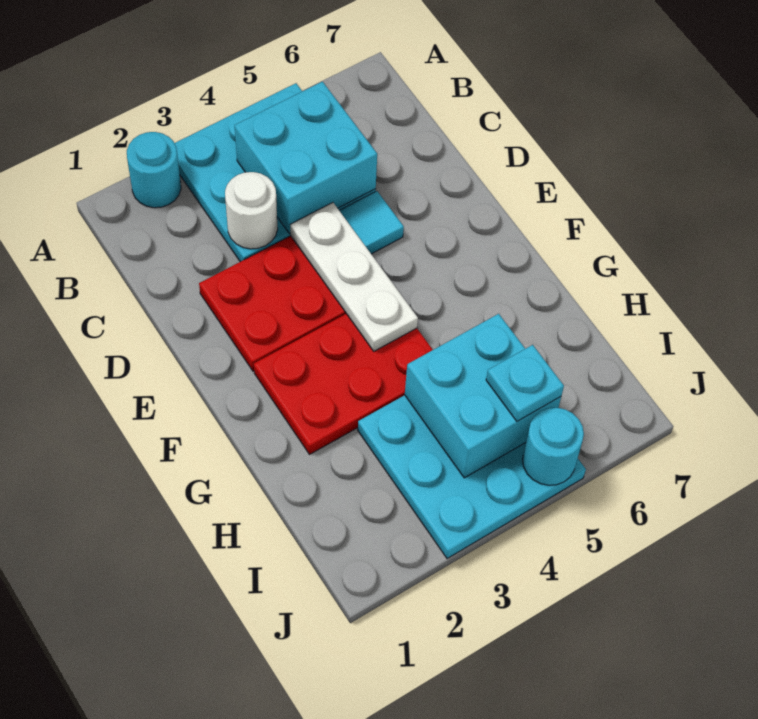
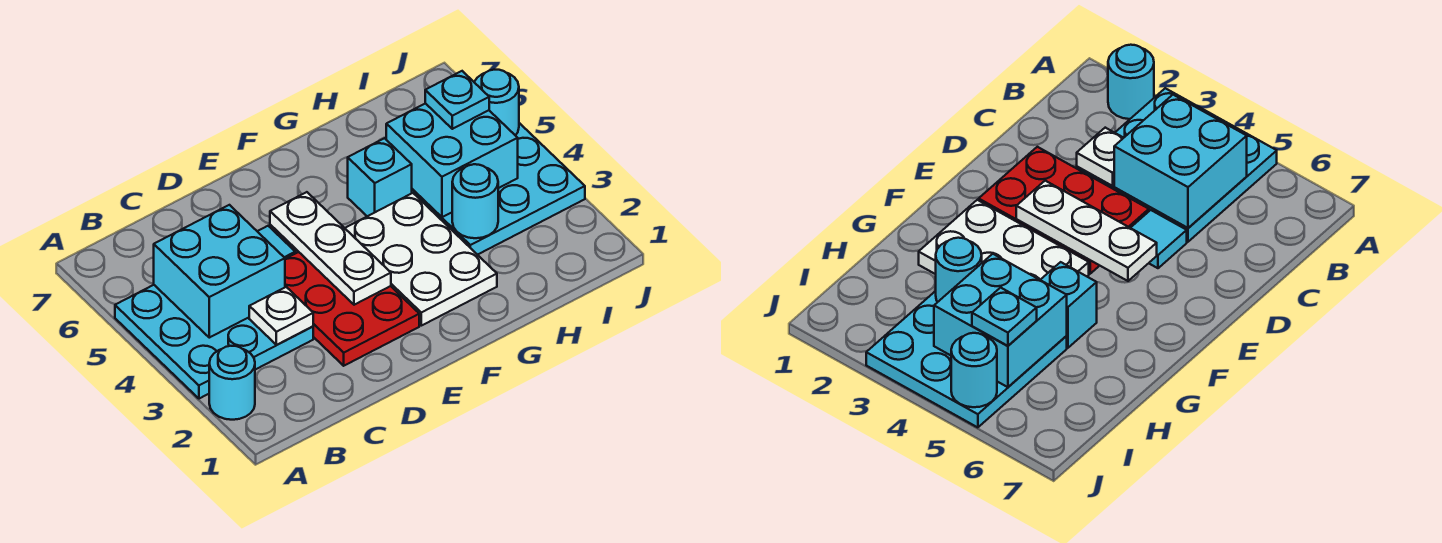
white 1x1 round brick [225,172,278,249] -> white 1x1 plate [249,287,313,345]
white 1x3 plate [290,203,418,351] -> white 1x3 plate turned to [270,192,391,305]
red 2x3 plate [254,314,433,454] -> white 2x3 plate [345,193,497,326]
none -> cyan 1x1 brick [348,138,412,216]
none -> cyan 1x1 round brick [452,164,498,238]

